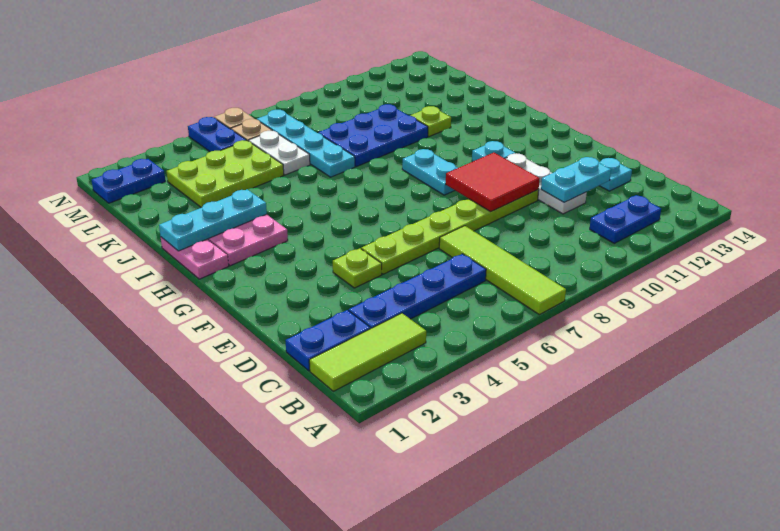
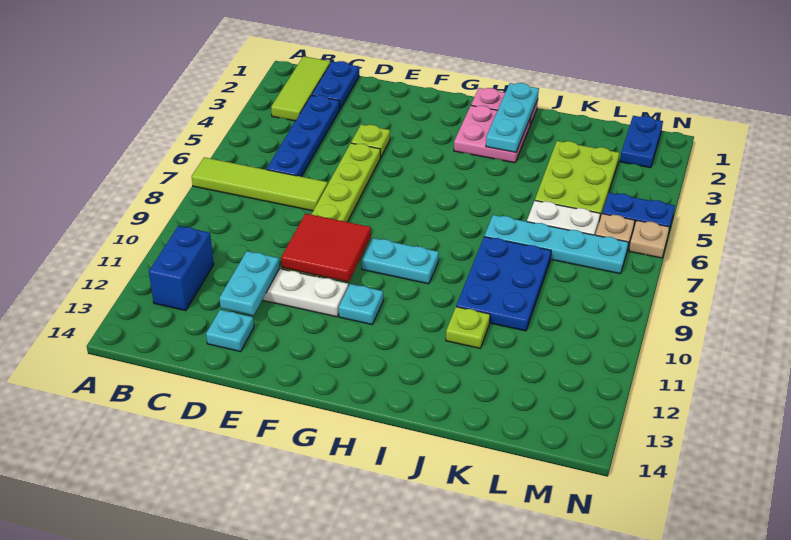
blue 1x2 plate [590,195,661,243] -> blue 1x2 brick [149,226,214,311]

